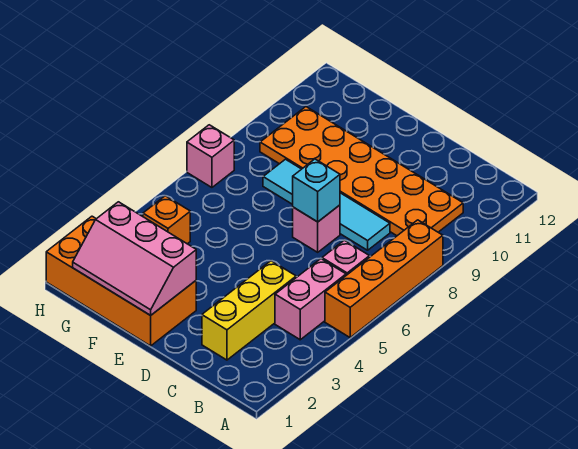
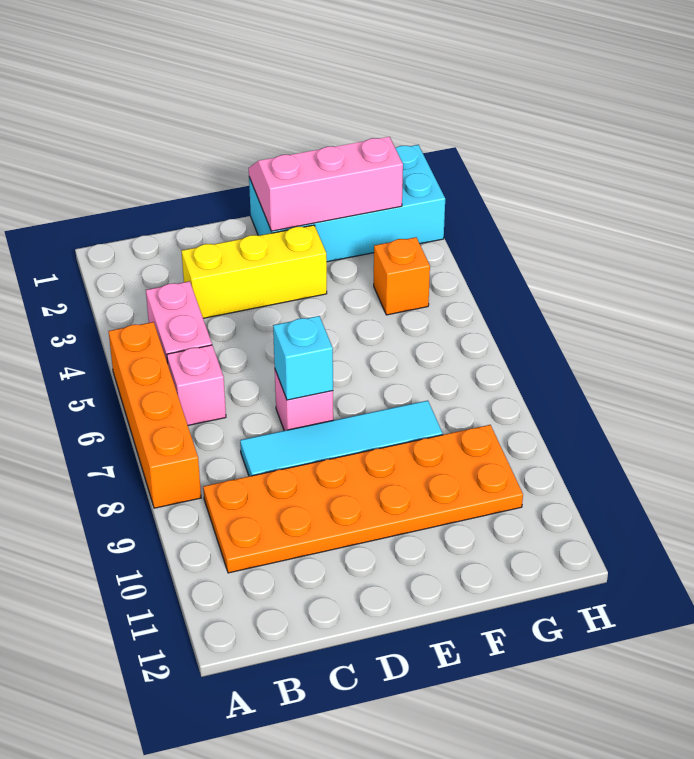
yellow 1x3 brick [202,261,296,360] -> yellow 1x3 brick turned to [182,225,327,318]
orange 2x4 brick [46,216,196,346] -> cyan 2x4 brick [249,145,445,262]
pink 1x1 brick [187,125,234,187] -> none

